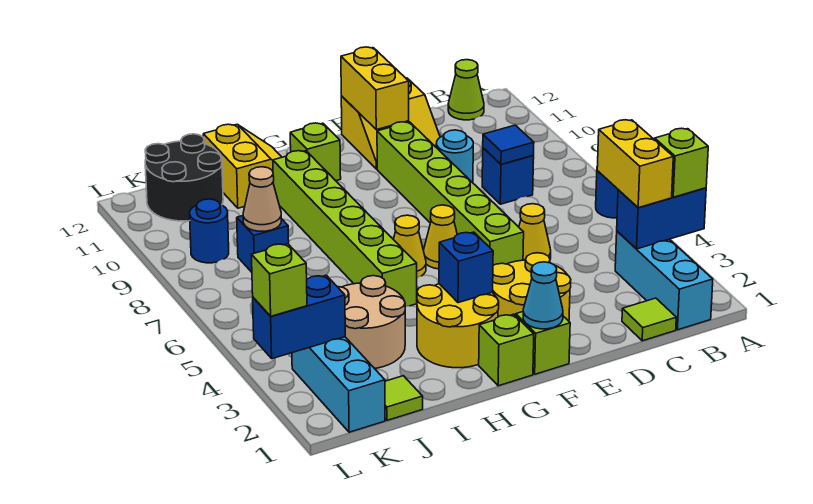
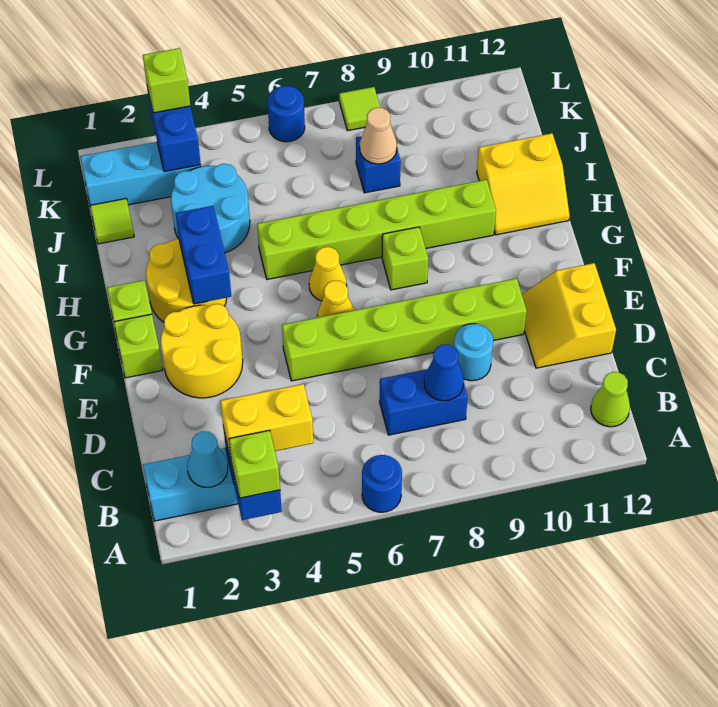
lime 1x1 tile [622,298,676,341] -> lime 1x1 tile moved to [339,87,380,131]
blue 1x1 brick [482,148,534,204] -> blue 1x2 brick [379,369,468,435]
blue 1x1 tile [483,125,534,164] -> blue 1x1 cone [424,345,464,401]
yellow 1x1 cone [519,204,551,260] -> none
yellow 1x2 brick [341,47,409,130] -> none
cyan 1x1 cone [523,262,563,329] -> cyan 1x1 cone moved to [187,431,228,487]
blue 1x1 brick [439,232,493,303] -> blue 1x2 brick [176,206,231,304]
lime 1x1 brick [290,123,341,181] -> lime 1x1 brick moved to [382,227,428,290]
tan 2x2 round brick [338,276,405,368] -> cyan 2x2 round brick [171,164,250,253]
black 2x2 round brick [145,134,223,221] -> none
blue 1x1 round brick [190,199,229,263] -> blue 1x1 round brick moved to [267,86,305,142]

